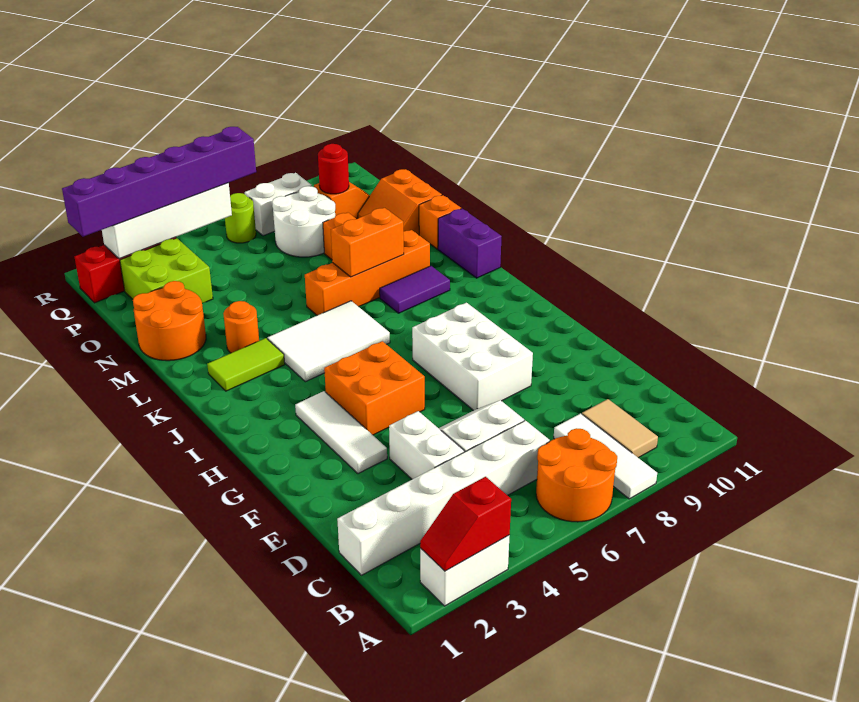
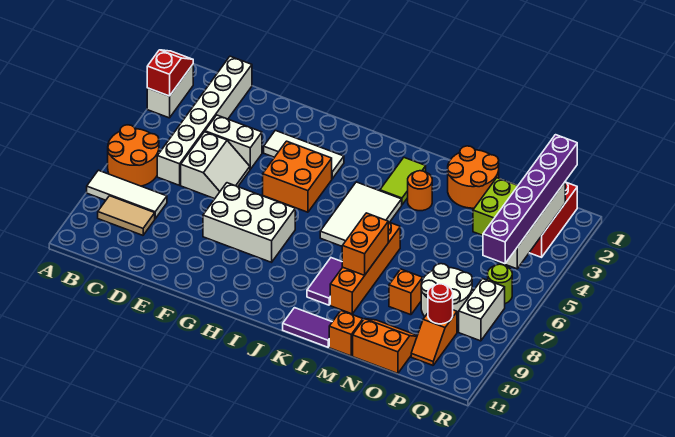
purple 1x2 brick [438,209,502,278] -> purple 1x2 tile [283,308,332,347]

